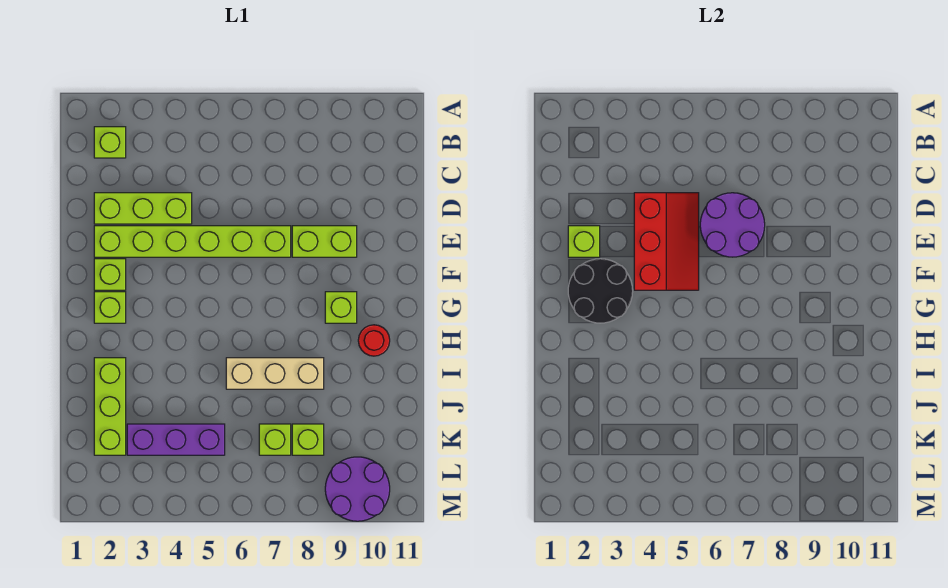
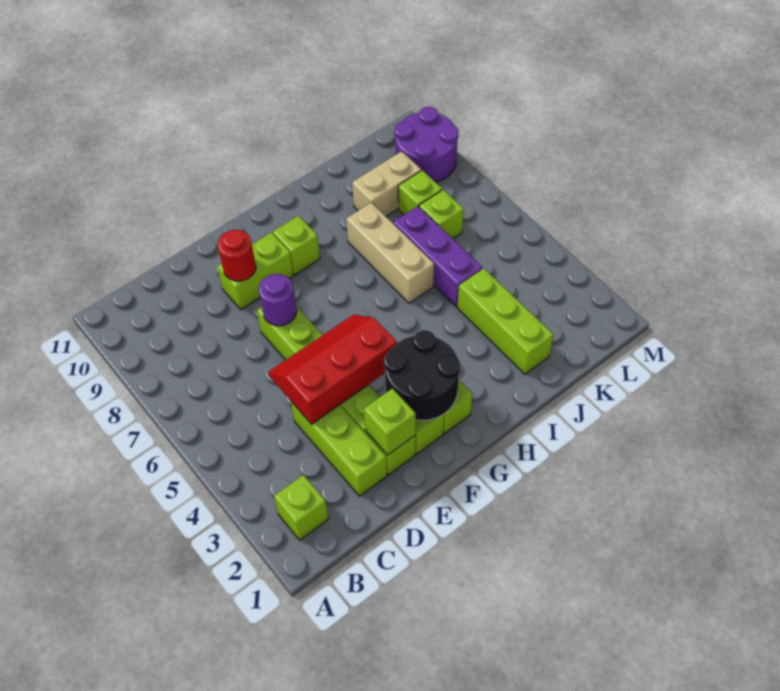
purple 2x2 round brick [700,193,765,257] -> purple 1x1 round brick [259,274,297,326]
lime 1x2 brick [292,226,357,257] -> lime 1x2 brick turned to [217,233,294,310]
red 1x1 round brick [358,325,390,356] -> red 1x1 round brick moved to [218,230,256,281]
lime 1x3 brick [94,358,126,455] -> lime 1x3 brick turned to [458,268,554,374]
none -> tan 1x2 brick [352,151,421,216]
purple 1x3 brick [127,424,225,455] -> purple 1x3 brick moved to [393,206,483,307]

